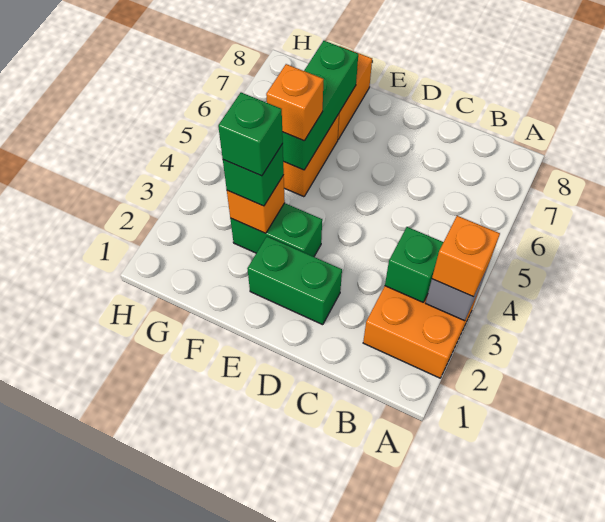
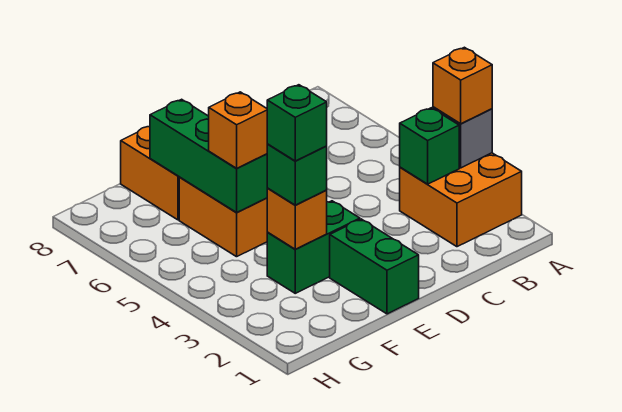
green 1x2 brick [247,236,342,325] -> green 1x2 brick turned to [330,219,419,314]

